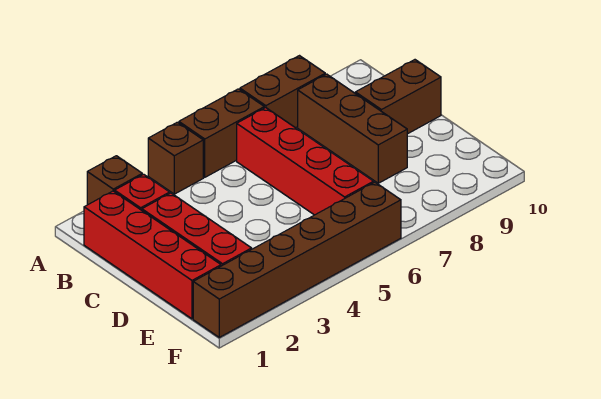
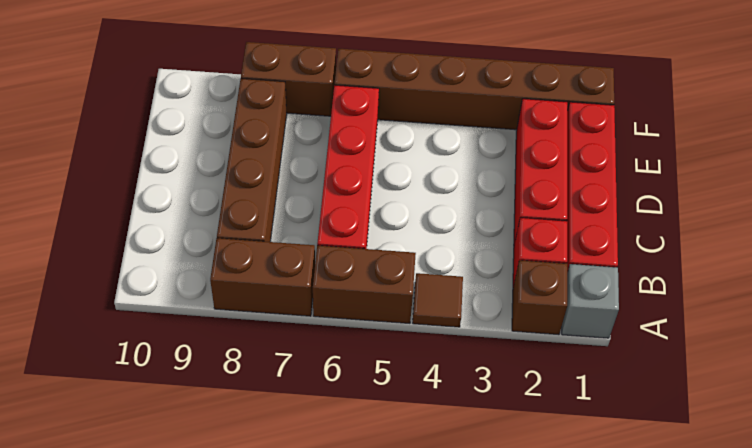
none -> grey 1x1 brick [562,264,619,338]
brown 1x1 brick [148,122,203,194] -> brown 1x1 tile [413,273,463,327]
brown 1x3 brick [298,74,407,183] -> brown 1x4 brick [217,78,287,242]
brown 1x2 brick [355,60,441,134] -> brown 1x2 brick moved to [241,42,336,116]

